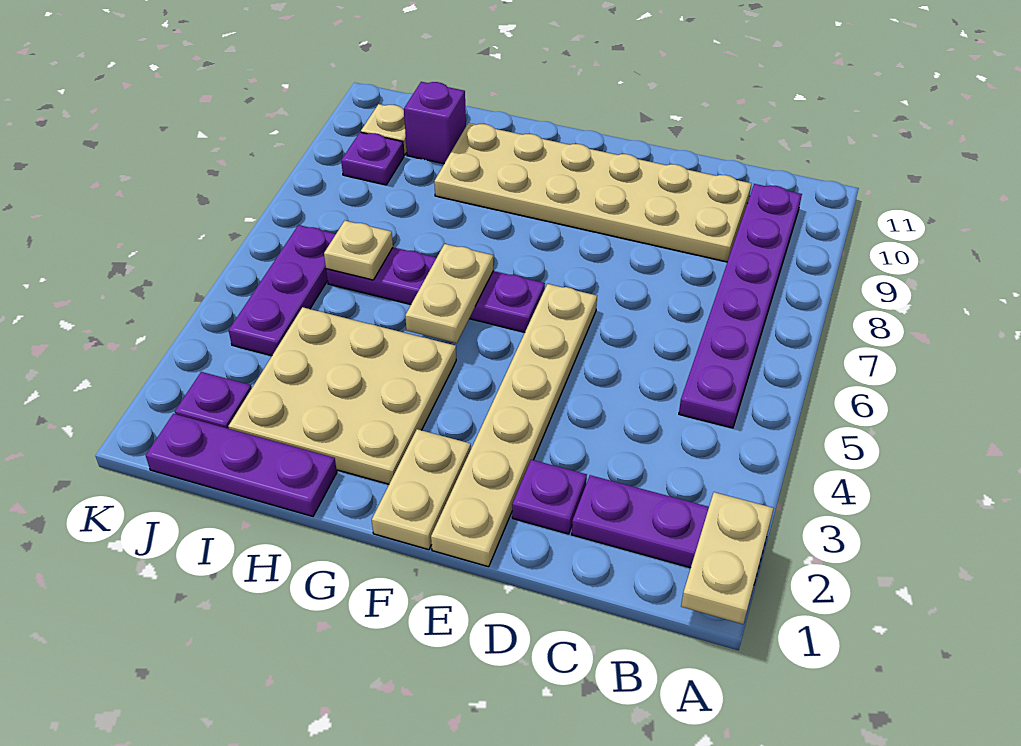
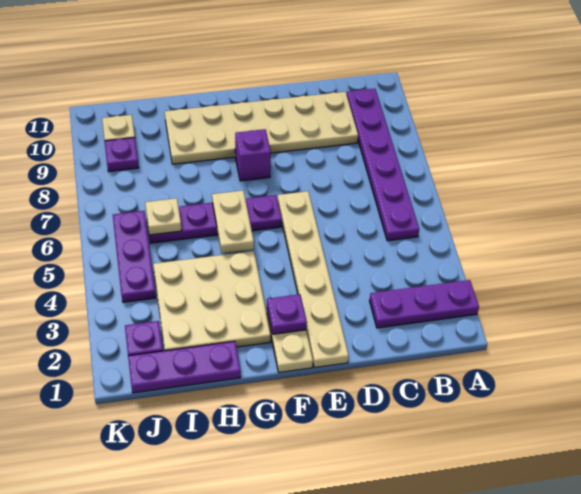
tan 1x2 plate [681,492,774,624] -> none
purple 1x1 plate [512,460,587,534] -> purple 1x1 plate moved to [267,294,307,334]
purple 1x1 brick [403,82,466,164] -> purple 1x1 brick moved to [235,129,271,181]

